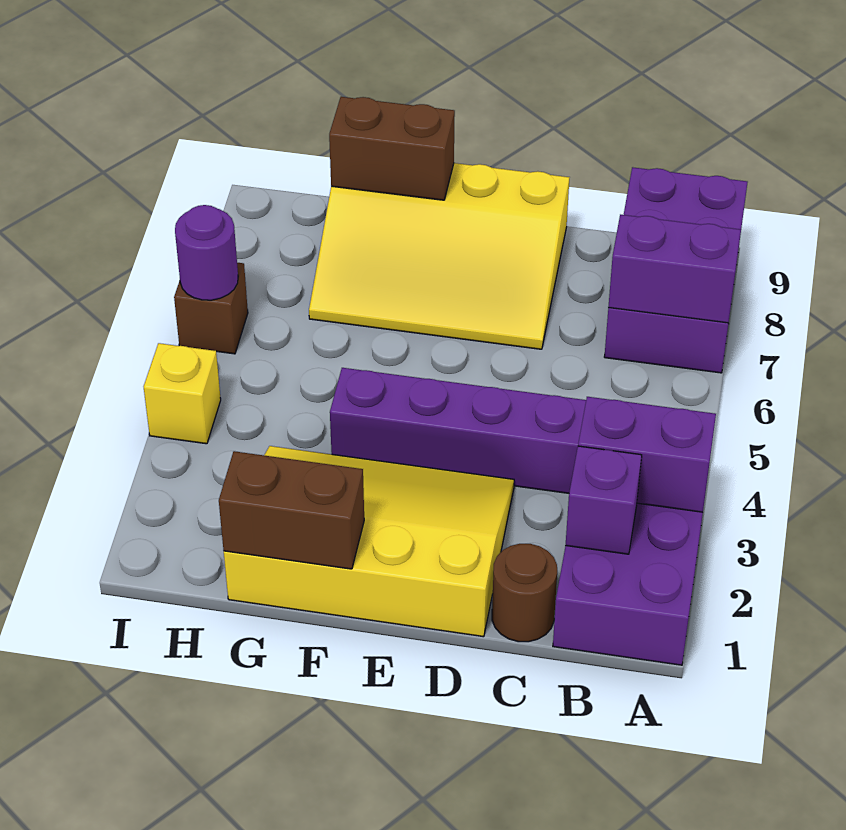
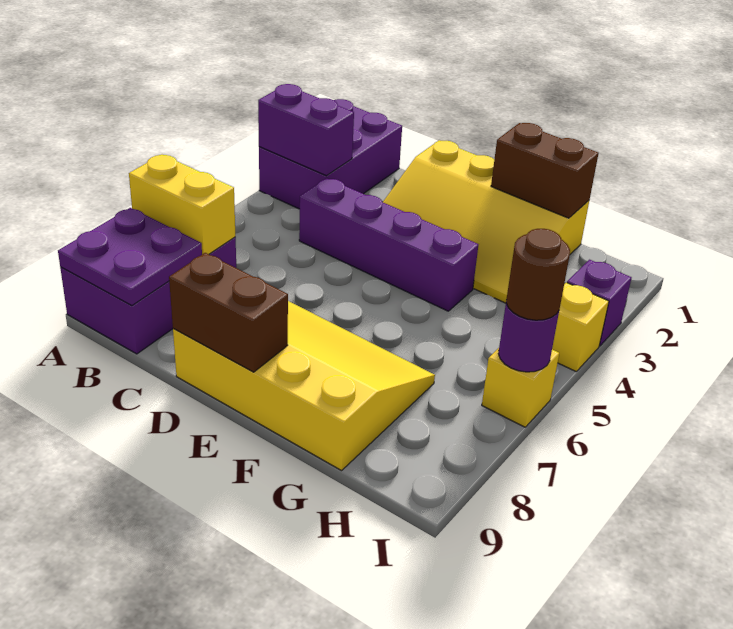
purple 1x2 brick [608,215,741,323] -> yellow 1x2 brick [129,155,235,254]
purple 1x1 brick [565,446,642,554] -> purple 1x1 brick moved to [567,260,632,346]
brown 1x1 round brick [492,544,557,642] -> brown 1x1 round brick moved to [506,229,570,320]
brown 1x2 brick [329,97,455,200] -> brown 1x2 brick moved to [169,253,288,372]
brown 1x1 brick [174,263,248,354] -> yellow 1x1 brick [482,348,559,427]

